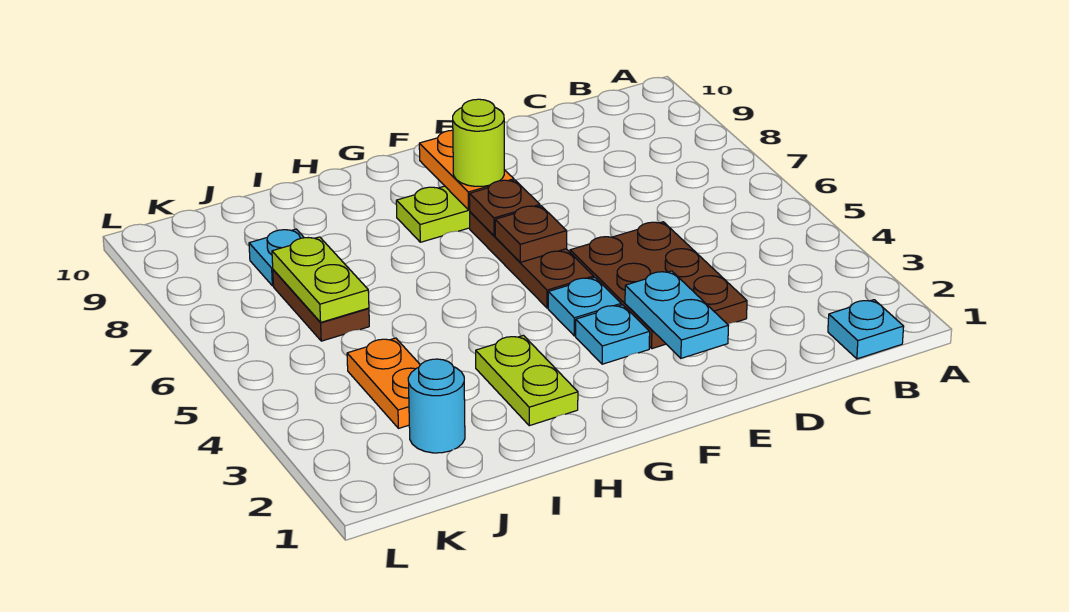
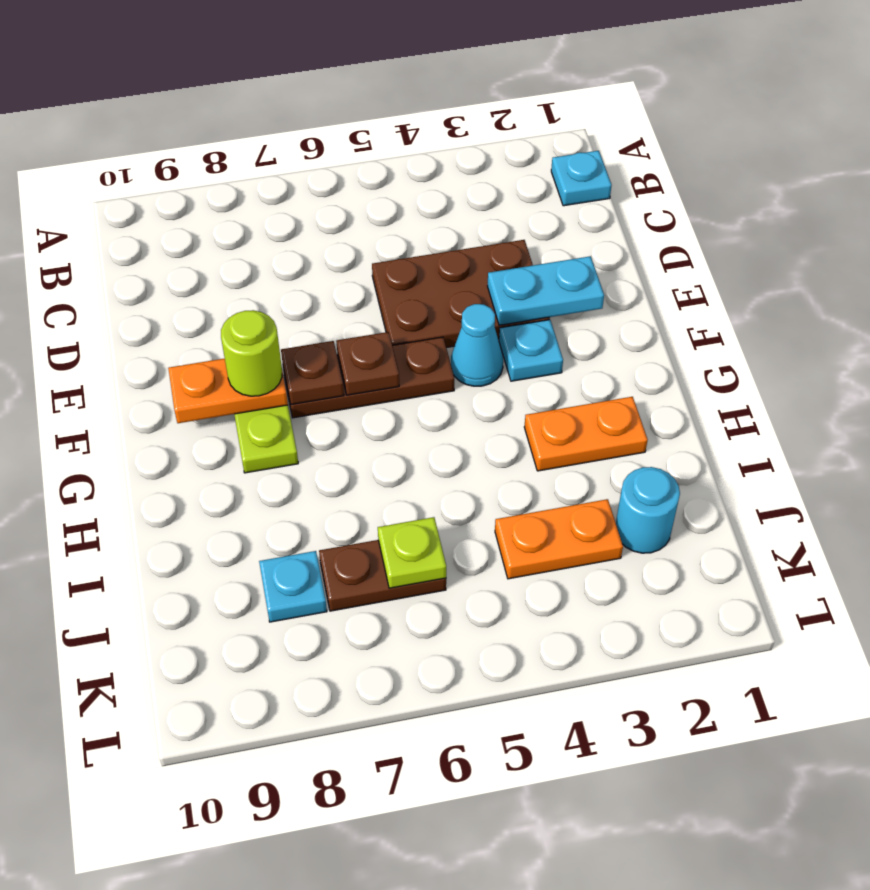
cyan 1x1 plate [548,277,621,336] -> cyan 1x1 cone [451,304,503,386]
lime 1x2 plate [476,335,578,426] -> orange 1x2 plate [524,397,648,471]
lime 1x2 plate [272,237,369,322] -> lime 1x1 plate [378,517,446,588]

